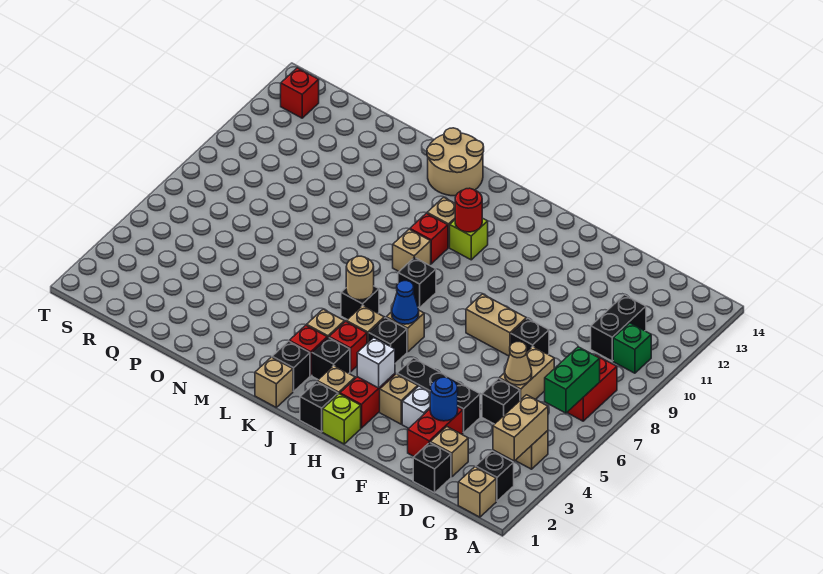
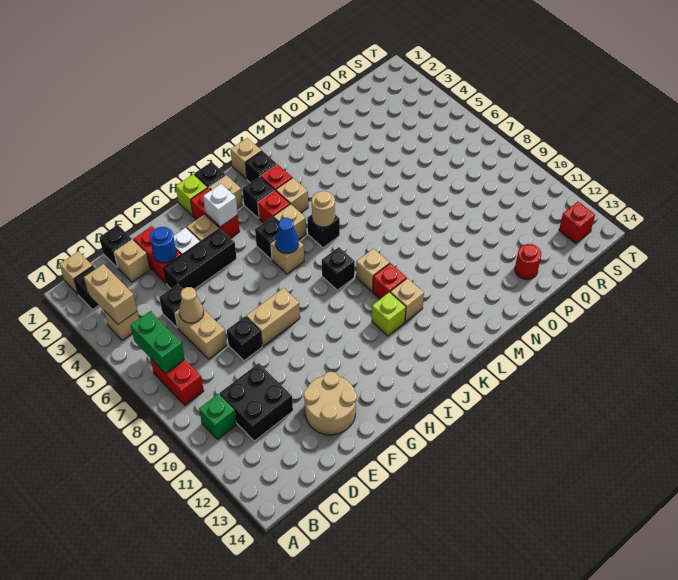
black 1x2 brick [591,295,646,361] -> black 2x2 brick [220,363,293,441]
red 1x1 round brick [455,188,482,232] -> red 1x1 round brick moved to [515,244,541,280]
tan 2x2 round brick [427,128,484,196] -> tan 2x2 round brick moved to [304,372,357,435]

